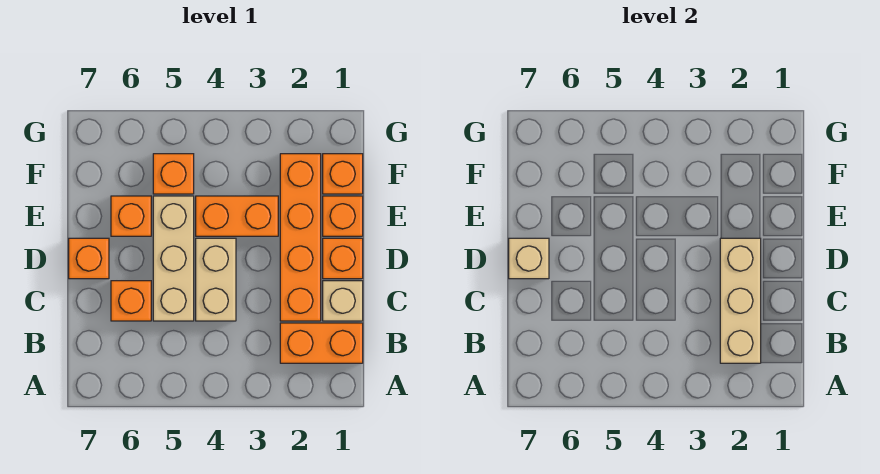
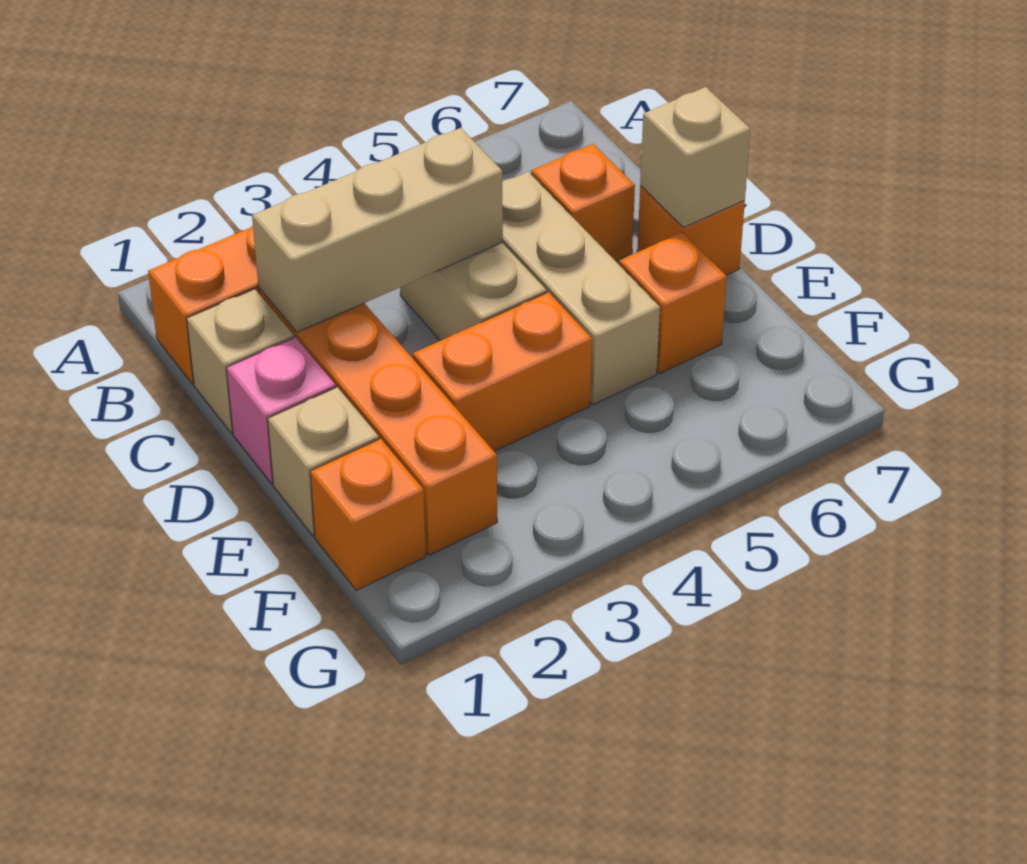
tan 1x3 brick [720,238,761,363] -> tan 1x3 brick turned to [252,128,503,332]
orange 1x1 brick [323,238,363,279] -> pink 1x1 brick [226,337,336,484]
orange 1x1 brick [323,196,363,236] -> tan 1x1 brick [268,387,379,536]
orange 1x1 brick [153,154,194,194] -> none

